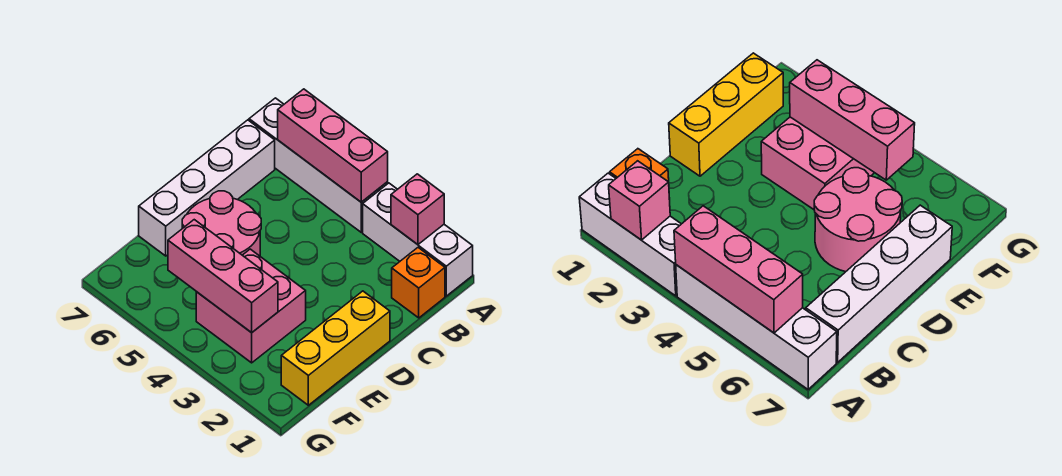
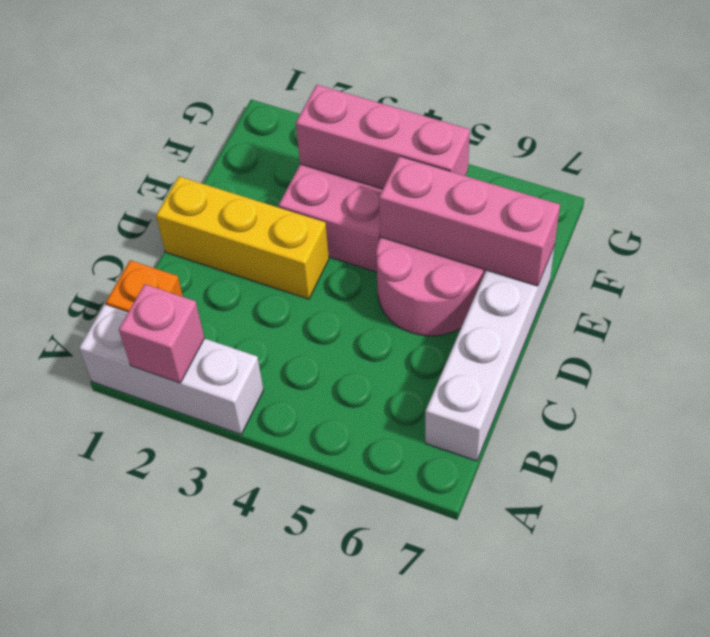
white 1x4 brick [249,98,388,232] -> none
pink 1x3 brick [278,89,388,202] -> pink 1x3 brick moved to [379,156,560,286]
yellow 1x3 brick [281,291,390,405] -> yellow 1x3 brick turned to [156,176,329,299]

